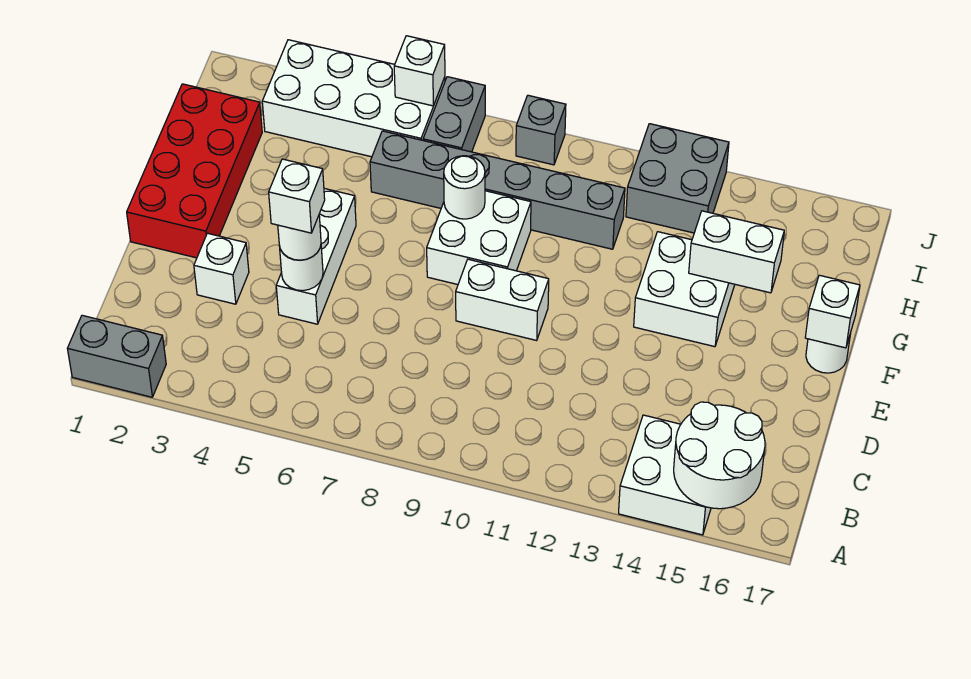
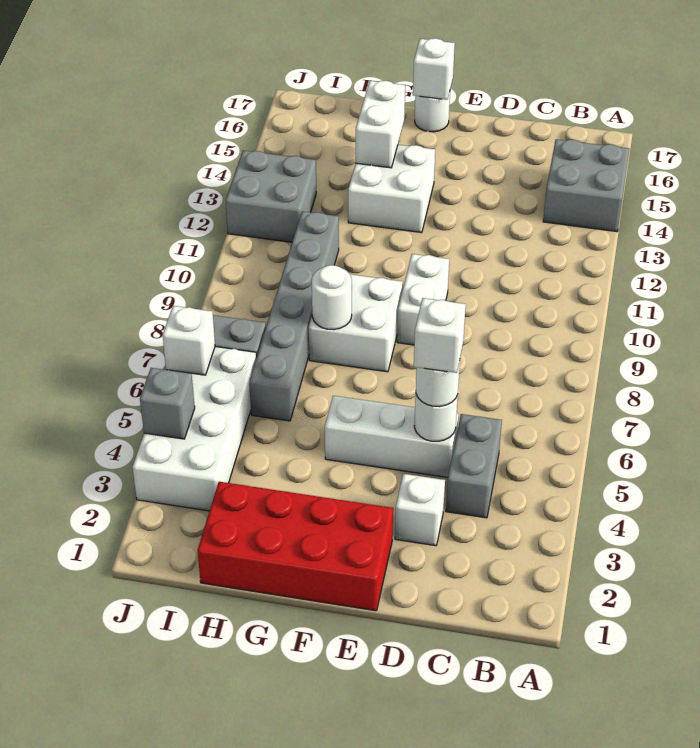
grey 1x2 brick [67,315,166,397] -> grey 1x2 brick moved to [446,414,502,518]
white 2x2 brick [619,415,711,535] -> grey 2x2 brick [543,139,629,232]
white 2x2 round brick [674,402,765,509] -> none
grey 1x1 brick [516,95,566,165] -> grey 1x1 brick moved to [140,368,195,439]

